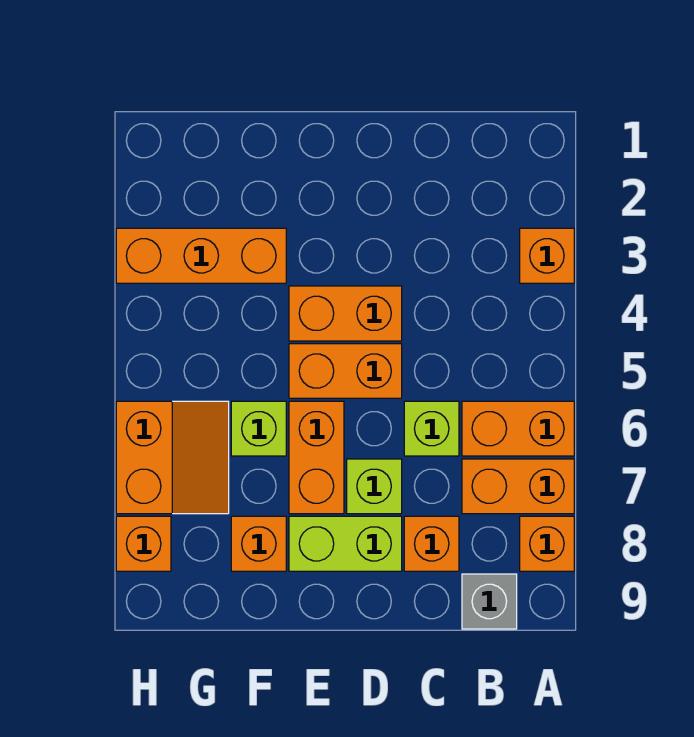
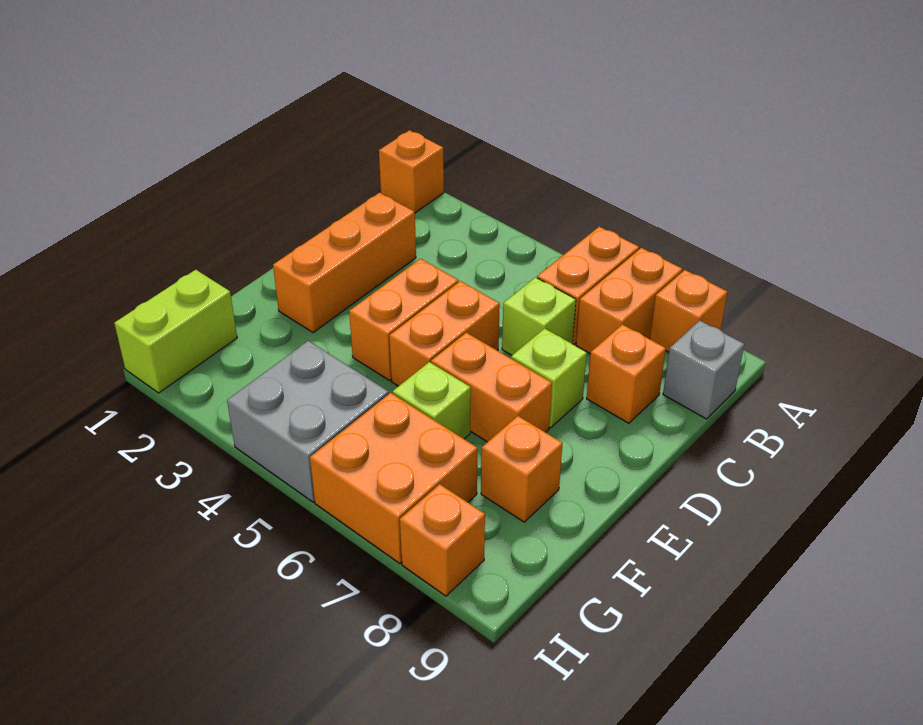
orange 1x1 brick [520,228,574,283] -> orange 1x1 brick moved to [379,130,444,213]
lime 1x2 brick [289,516,402,571] -> lime 1x2 brick moved to [114,270,237,393]
orange 1x3 brick [116,228,286,283] -> orange 1x3 brick moved to [273,193,416,332]
none -> grey 2x2 brick [227,341,389,502]
orange 2x2 slope [116,401,229,514] -> orange 2x2 brick [310,393,477,564]

